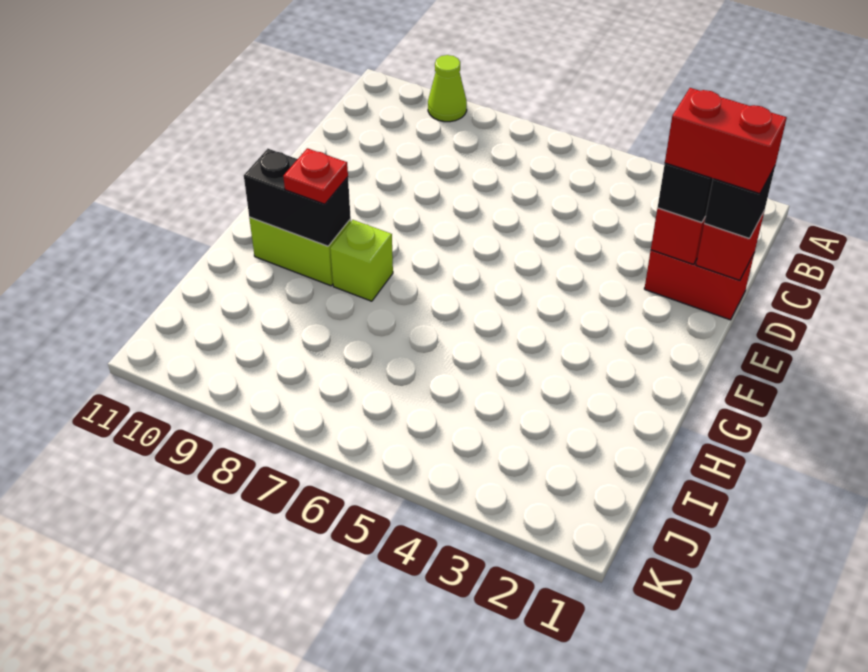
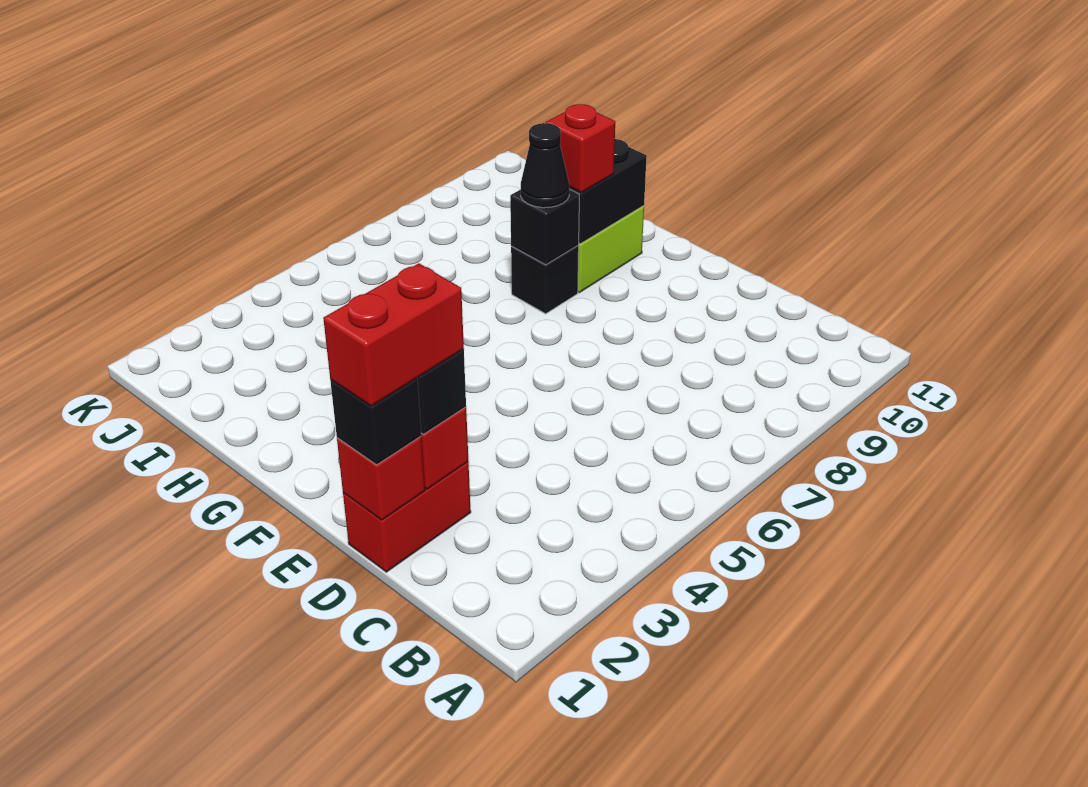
lime 1x1 cone [428,55,467,122] -> none
lime 1x1 brick [330,220,393,301] -> black 1x1 brick [511,246,579,314]
none -> black 1x1 brick [510,189,579,265]
none -> black 1x1 cone [521,123,569,208]
red 1x1 plate [283,148,348,204] -> red 1x1 brick [546,104,615,193]

